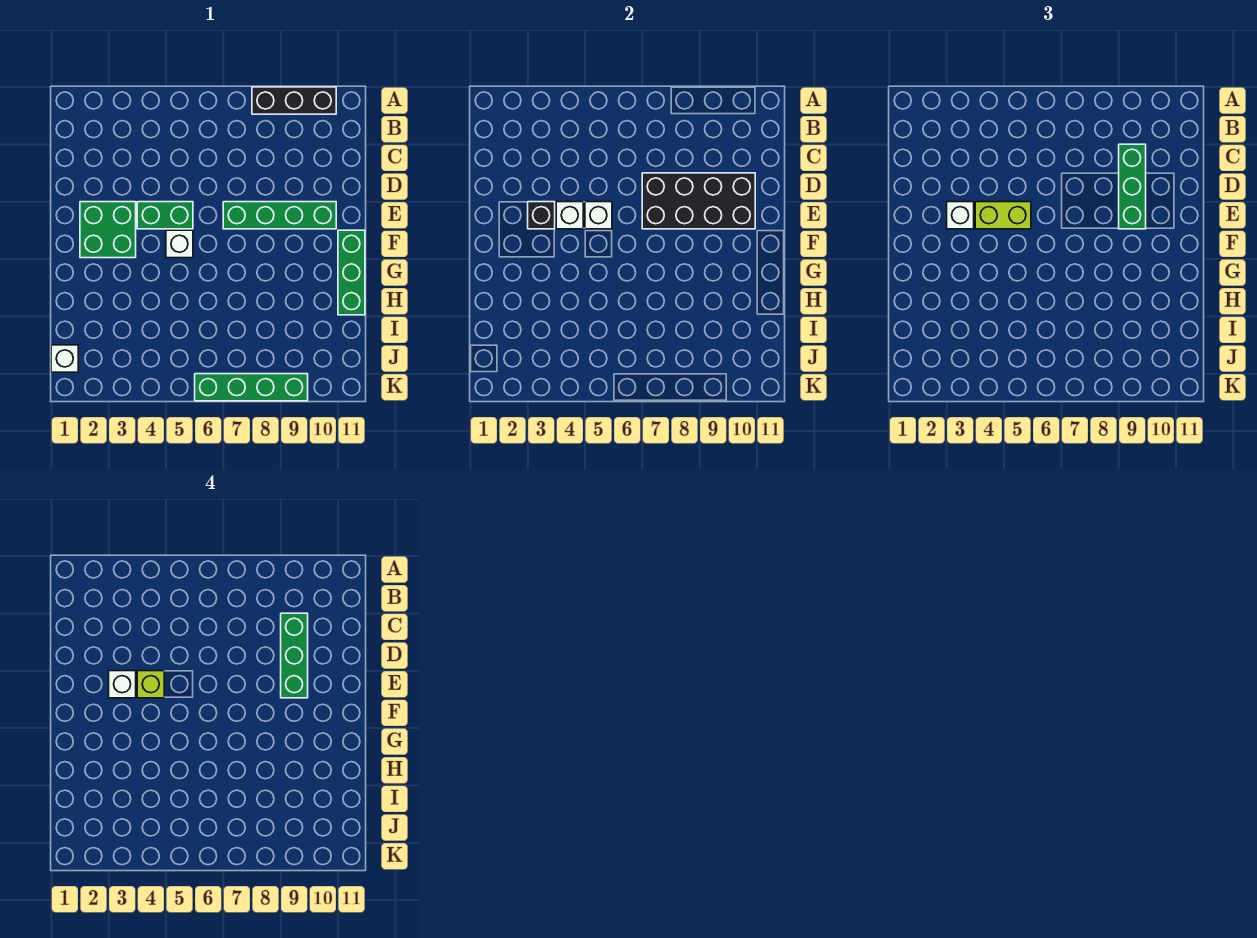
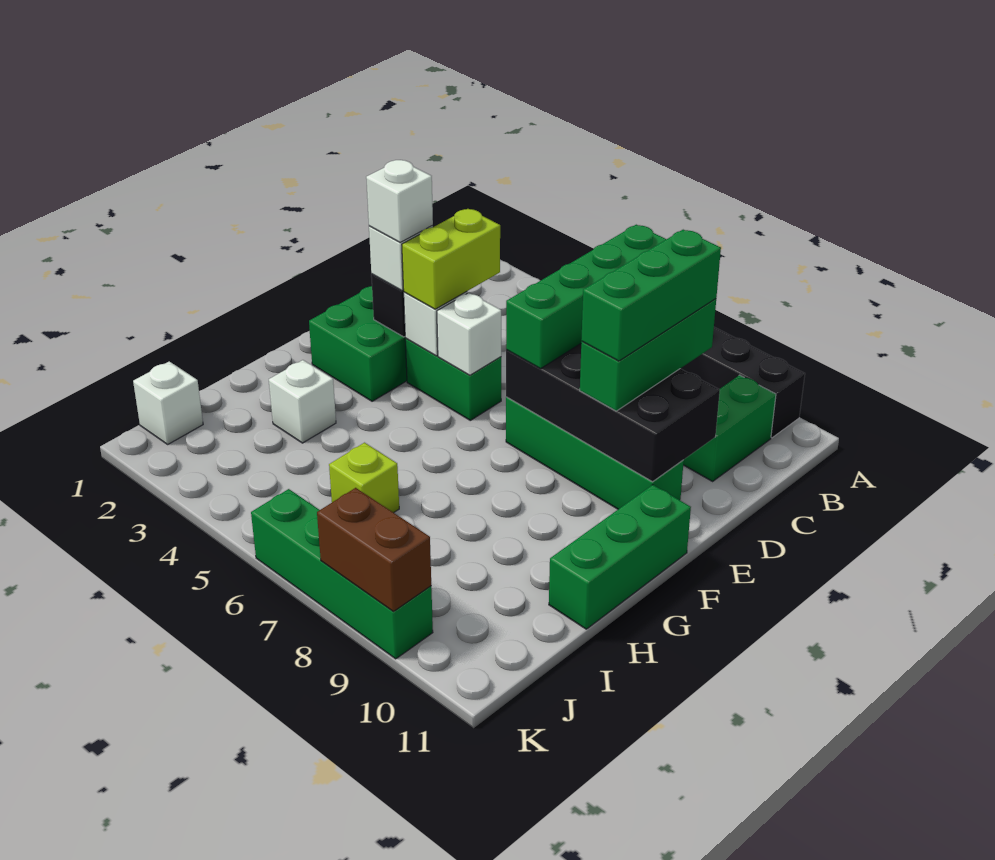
none -> green 1x4 brick [506,225,666,369]
none -> green 1x2 brick [683,375,776,481]
lime 1x2 brick [975,202,1031,229] -> lime 1x2 brick turned to [402,209,500,309]
lime 1x1 brick [137,671,164,698] -> lime 1x1 brick moved to [329,443,399,513]
white 1x1 brick [166,230,193,258] -> white 1x1 brick moved to [269,360,336,443]
none -> brown 1x2 brick [317,488,431,611]

